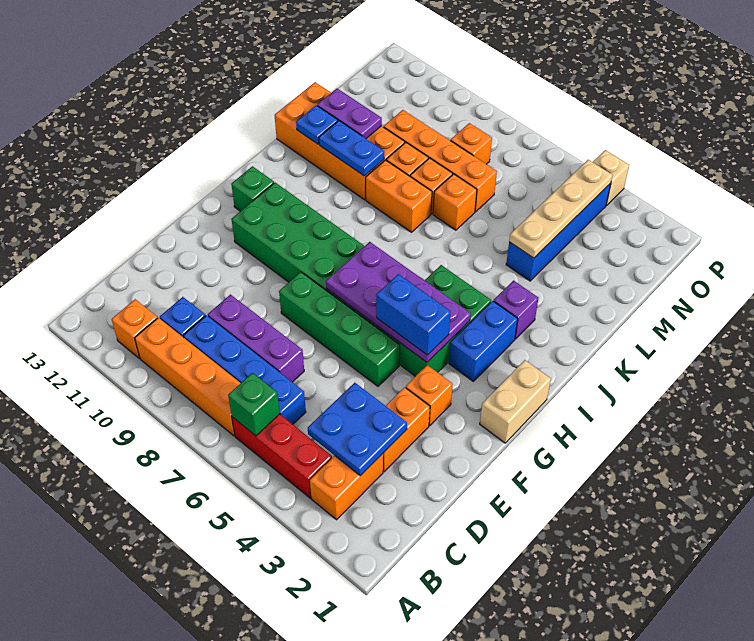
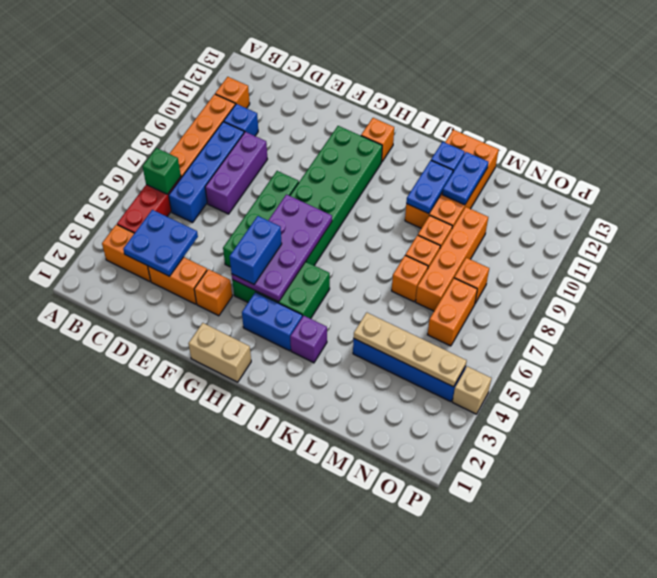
green 1x1 brick [231,166,274,211] -> orange 1x1 brick [361,118,394,162]
orange 1x2 brick [366,160,432,232] -> orange 1x2 brick moved to [428,278,477,346]
purple 1x2 plate [317,88,382,139] -> blue 1x2 plate [442,152,488,205]

